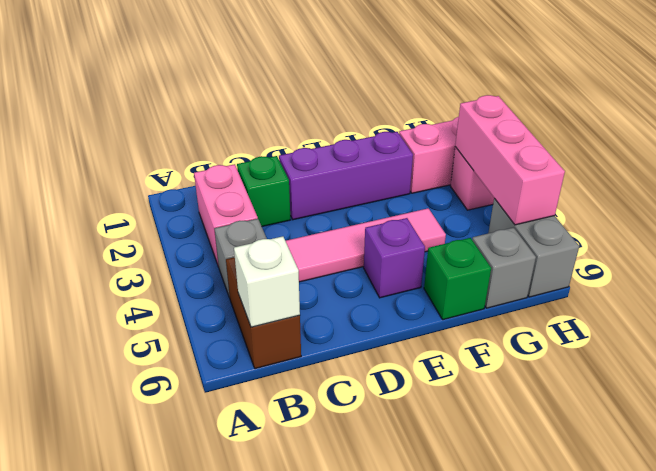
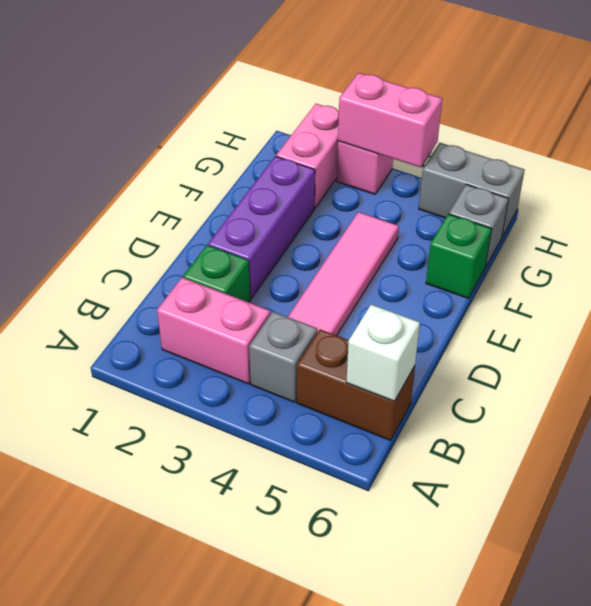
purple 1x1 brick [364,218,425,298] -> none
pink 1x3 brick [455,95,565,225] -> pink 1x2 brick [338,73,442,167]

